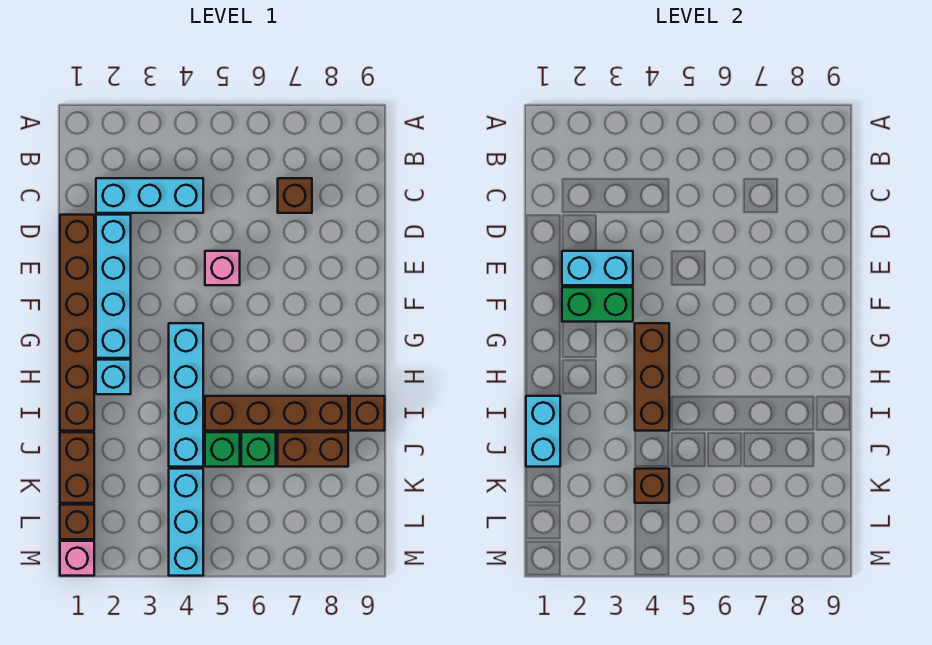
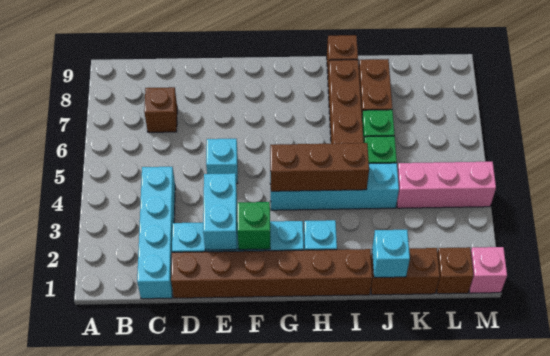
cyan 1x3 brick [96,178,203,213] -> cyan 1x4 brick [137,167,175,299]
pink 1x1 brick [205,251,240,285] -> cyan 1x1 brick [206,139,238,184]
green 1x2 brick [562,287,633,322] -> green 1x1 brick [238,202,270,250]
cyan 1x2 brick [526,396,560,467] -> cyan 1x1 brick [372,230,410,278]
cyan 1x3 brick [169,469,203,576] -> pink 1x3 brick [397,162,496,208]
brown 1x1 brick [635,469,669,503] -> none

